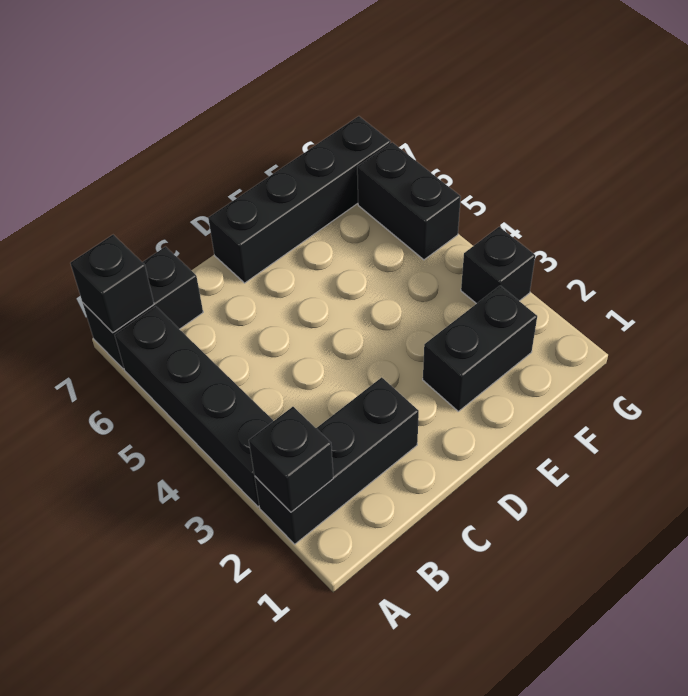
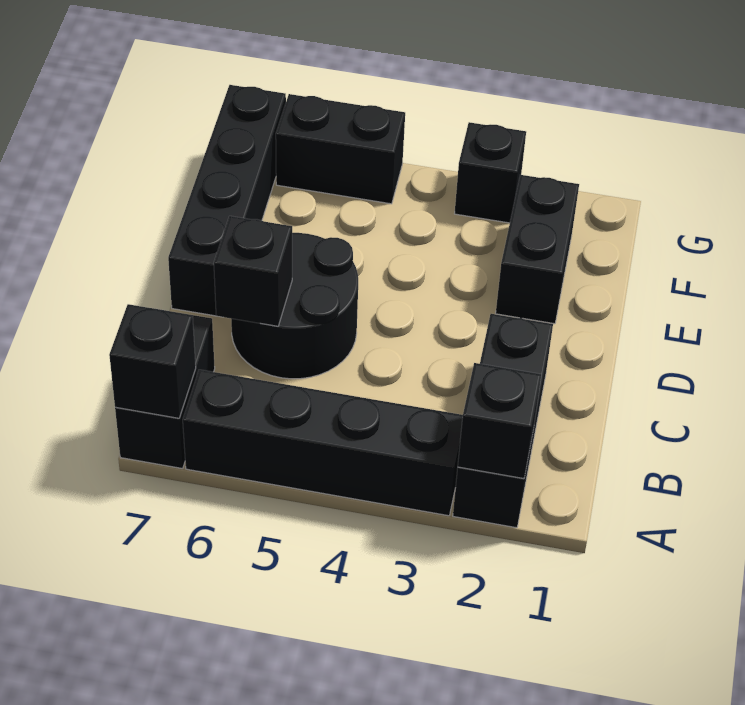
none -> black 2x2 round brick [231,233,358,379]
none -> black 1x1 brick [214,216,292,326]

